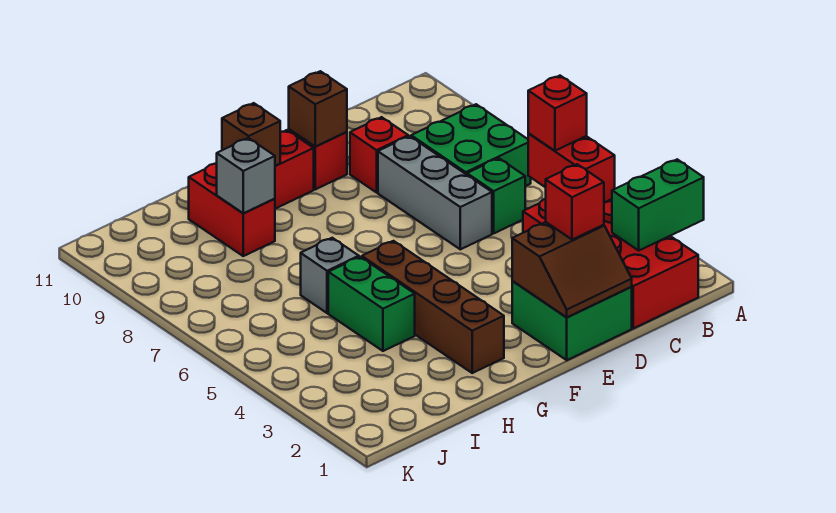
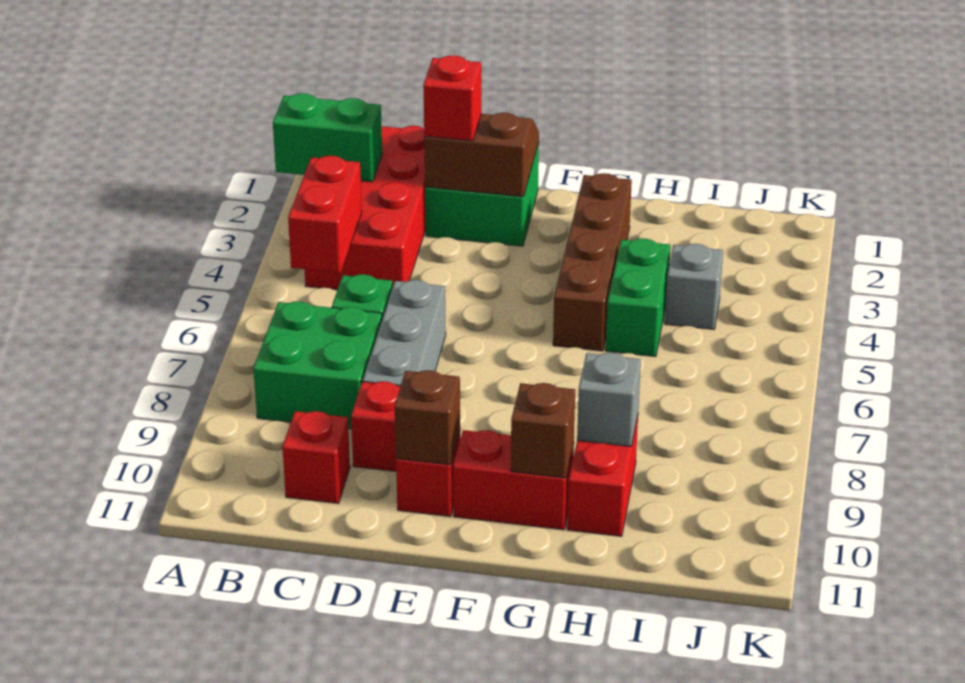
red 1x1 brick [528,76,587,151] -> red 1x1 brick moved to [282,411,350,503]
grey 1x1 brick [301,238,359,313] -> grey 1x1 brick moved to [665,244,723,329]

